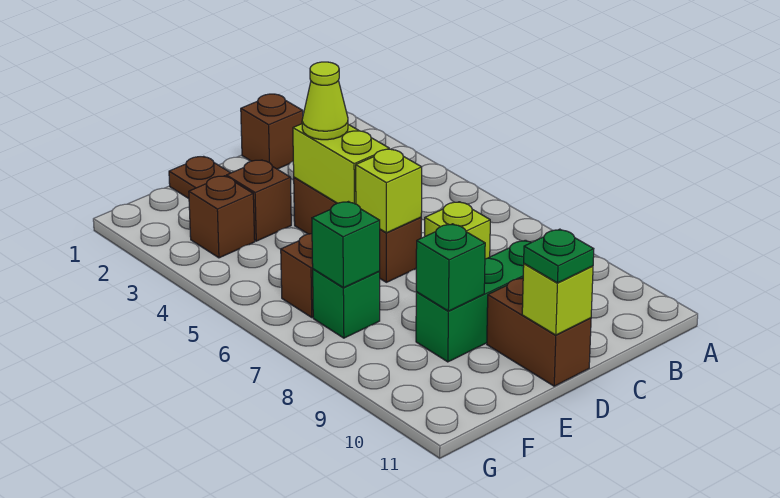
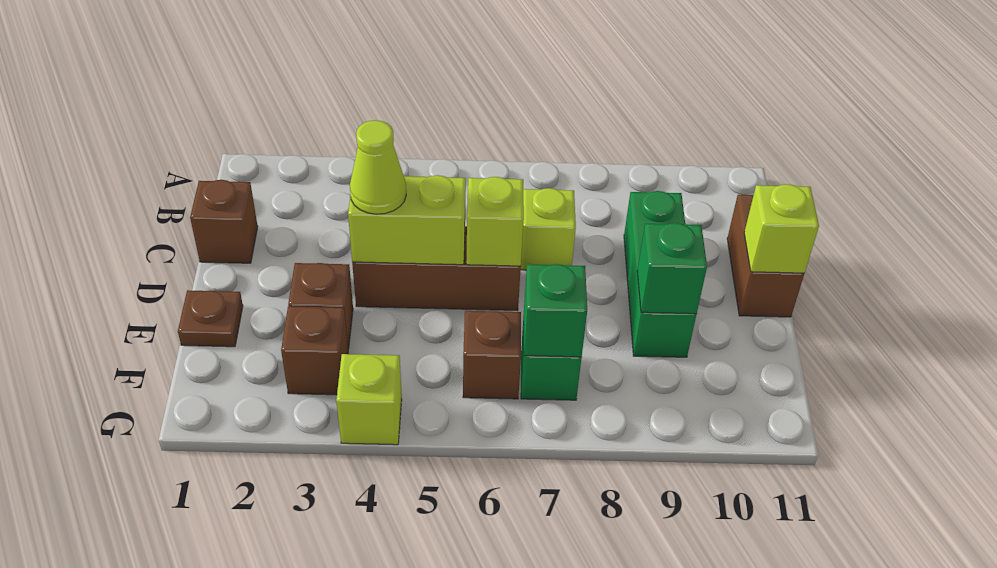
brown 1x2 brick [487,278,591,386] -> brown 1x2 brick turned to [727,195,804,317]
green 1x1 plate [524,229,594,283] -> none
none -> lime 1x1 brick [336,354,402,445]

